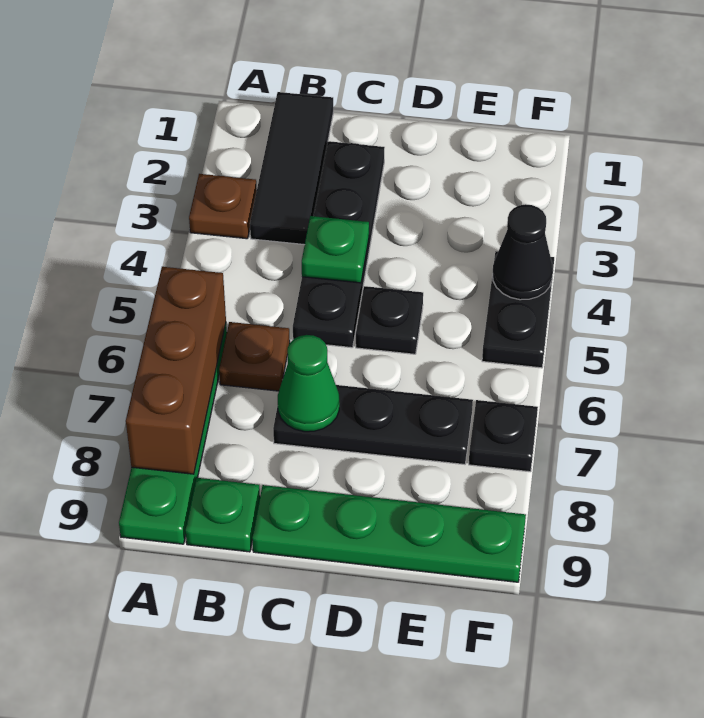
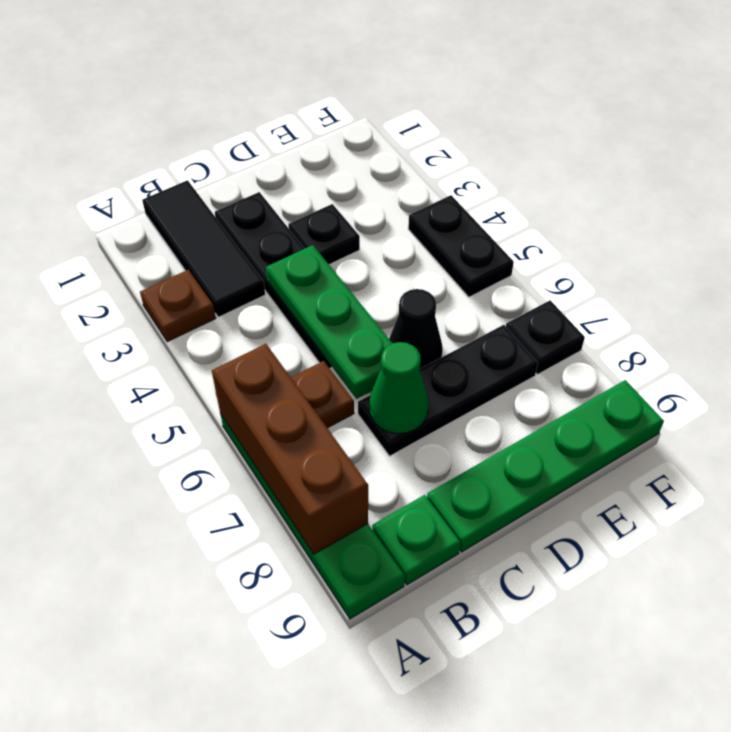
green 1x1 plate [302,216,369,283] -> green 1x3 plate [266,245,392,399]
black 1x1 plate [356,286,423,354] -> black 1x1 plate moved to [288,204,360,265]
black 1x1 cone [492,204,553,300] -> black 1x1 cone moved to [389,289,443,369]

